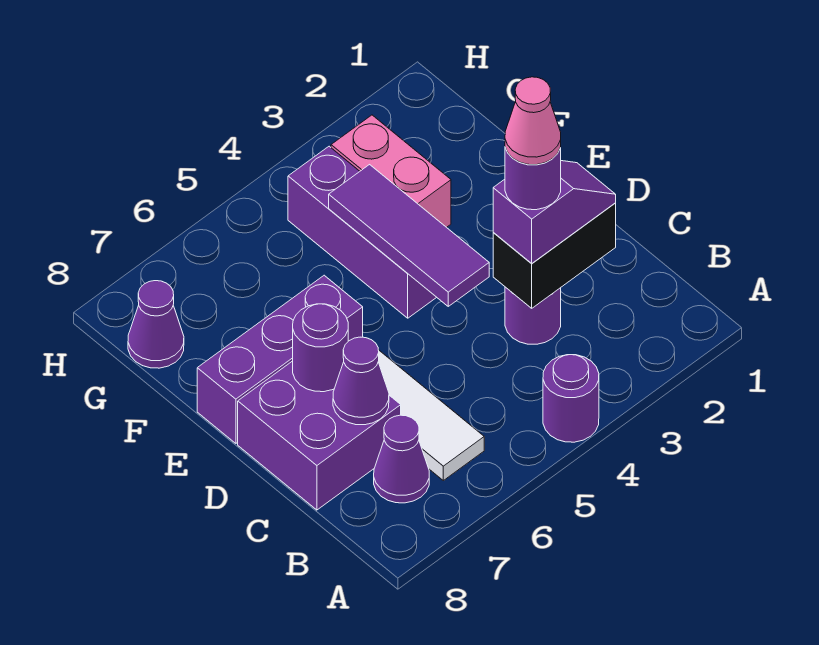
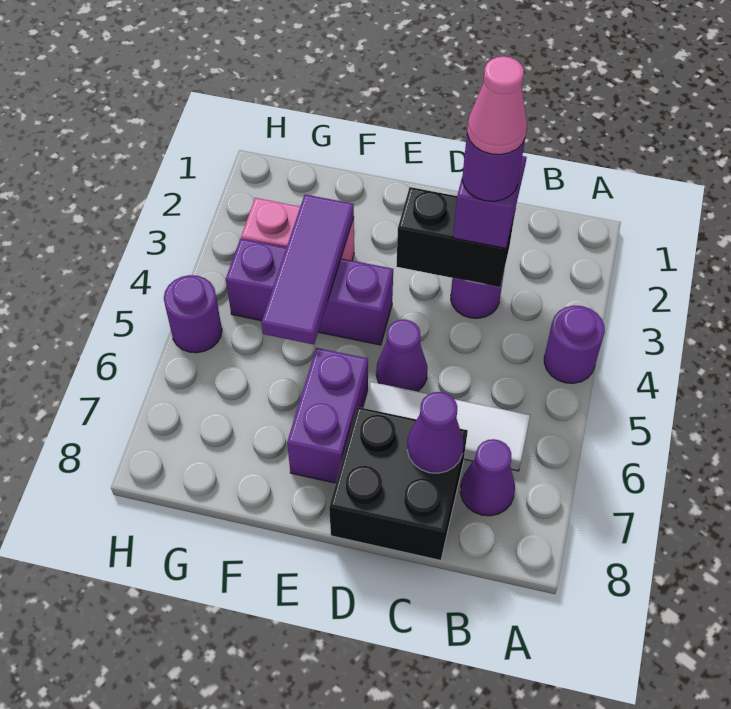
black 1x2 brick [493,203,616,308] -> black 1x2 brick turned to [396,187,515,287]
purple 2x2 brick [238,361,401,510] -> black 2x2 brick [329,407,468,560]
purple 1x3 tile [329,165,489,306] -> purple 1x3 tile turned to [261,195,354,344]
purple 1x1 round brick [293,304,348,392] -> purple 1x1 round brick moved to [164,275,222,353]
purple 1x3 brick [197,275,363,443] -> purple 1x2 brick [287,348,368,483]
purple 1x1 cone [128,281,184,368] -> purple 1x1 cone moved to [376,320,428,391]

